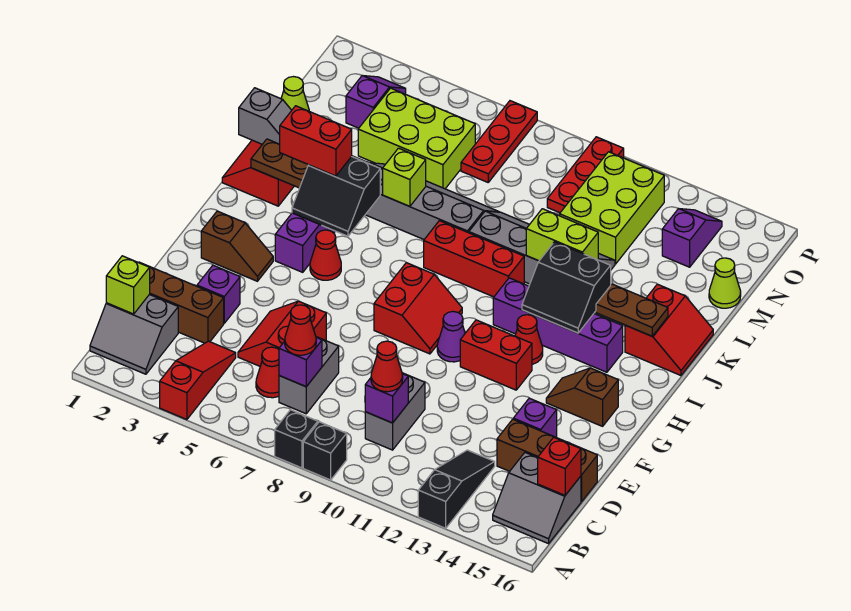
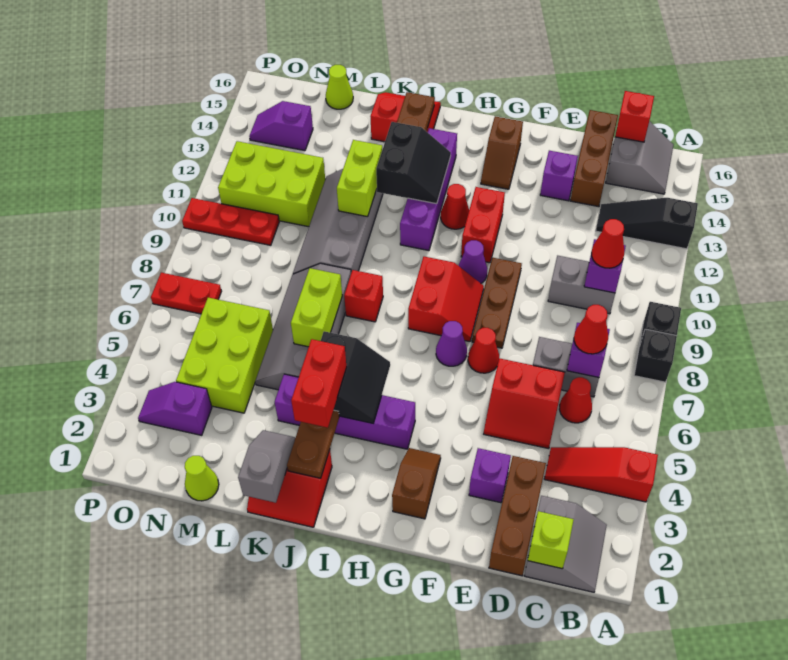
none -> brown 1x3 plate [472,258,522,348]
none -> purple 1x1 cone [436,321,467,366]
red 2x2 slope [374,263,462,354] -> red 2x2 slope turned to [408,257,484,342]
red 1x1 cone [310,230,341,280] -> red 1x1 cone moved to [468,328,499,373]
red 1x3 brick [424,221,524,297] -> red 1x1 brick [344,270,383,322]
lime 1x1 brick [383,148,426,206] -> lime 1x2 brick [291,268,342,347]
red 1x3 plate [461,101,537,182] -> red 1x2 plate [151,273,222,314]

